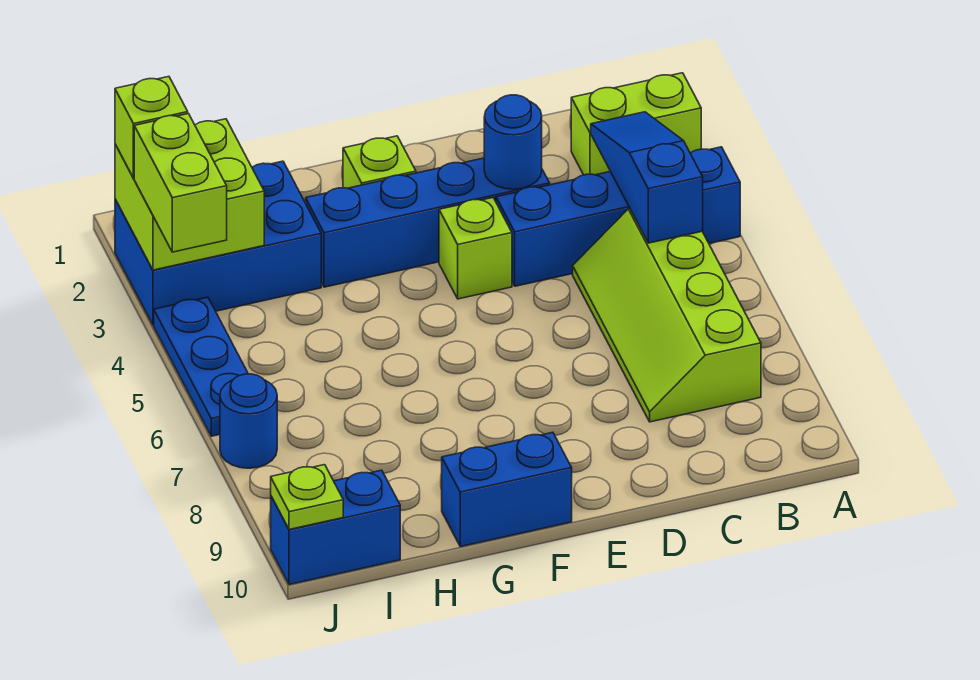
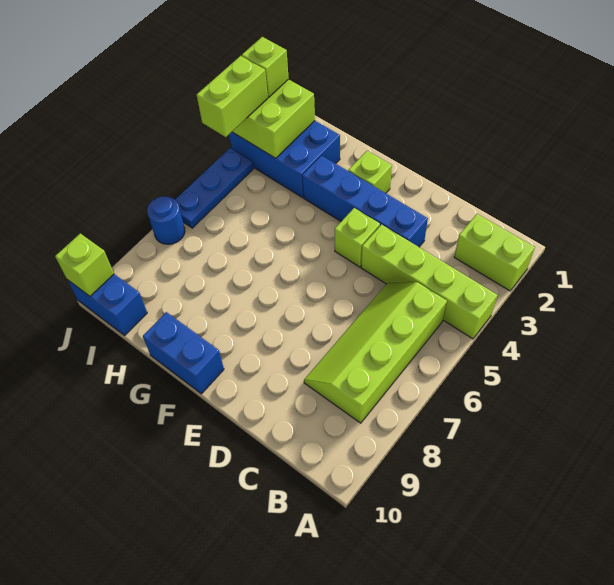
blue 1x4 brick [496,147,740,286] -> lime 1x4 brick [361,225,497,339]
blue 1x3 slope [591,112,703,243] -> none
blue 1x1 round brick [484,95,542,189] -> none
lime 1x1 plate [271,465,343,530] -> lime 1x1 brick [55,234,114,296]

